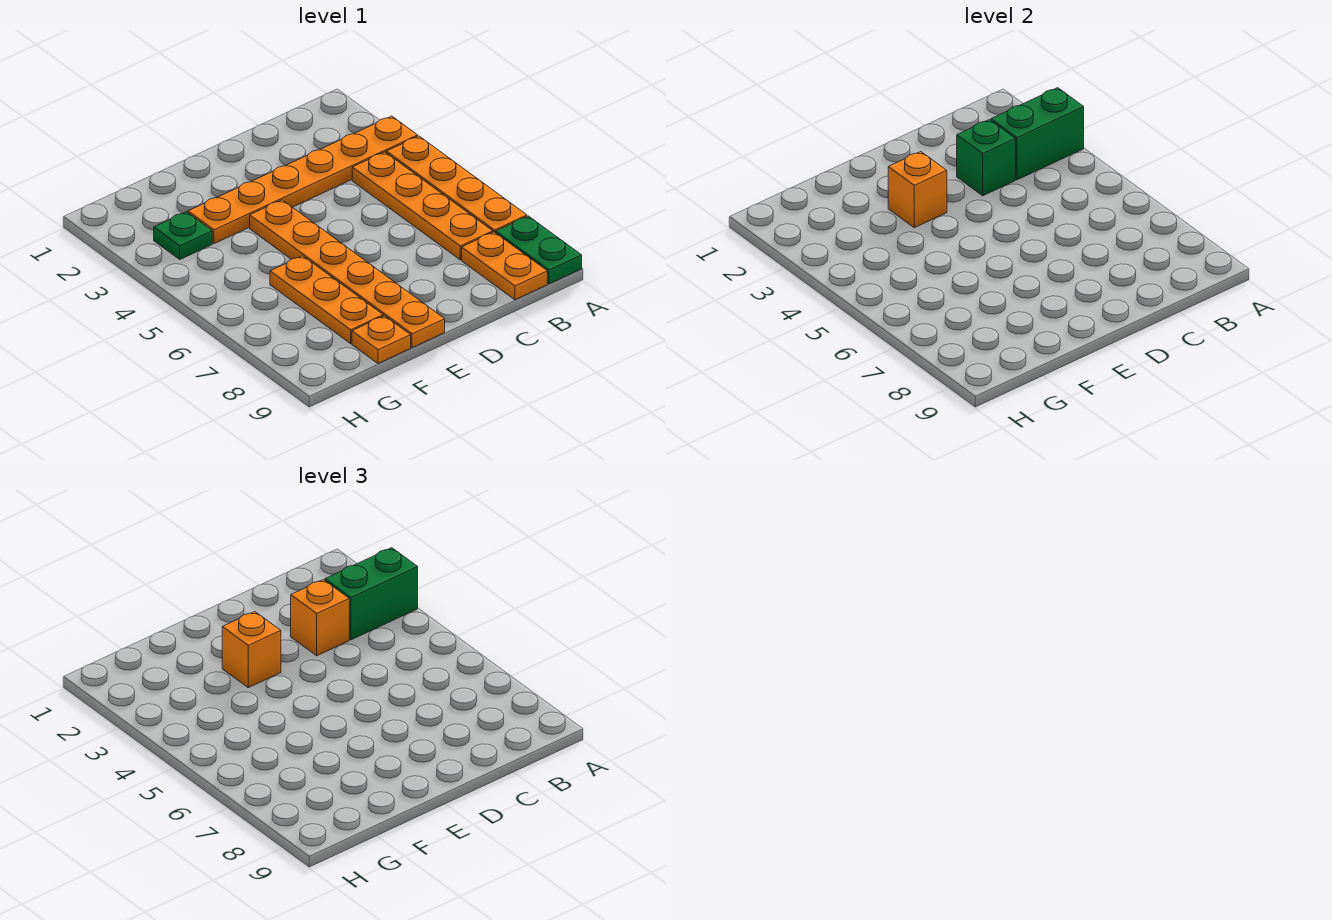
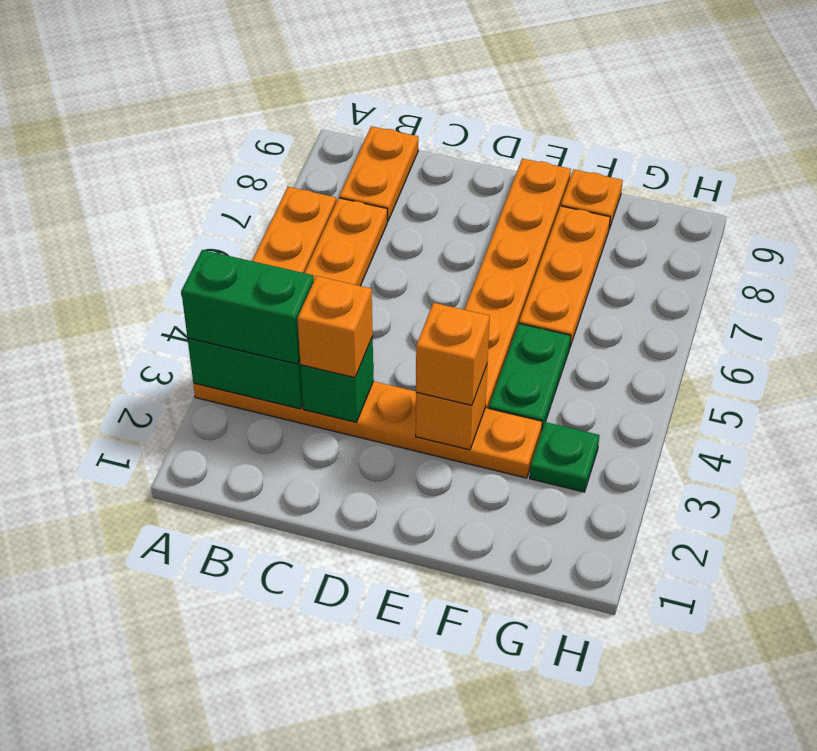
green 1x2 plate [496,216,582,284] -> green 1x2 plate moved to [489,324,571,432]

